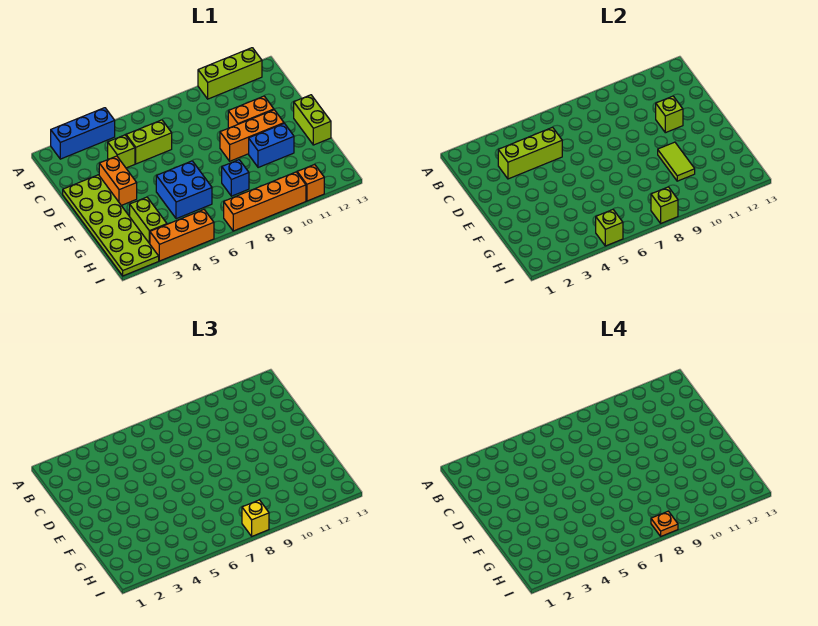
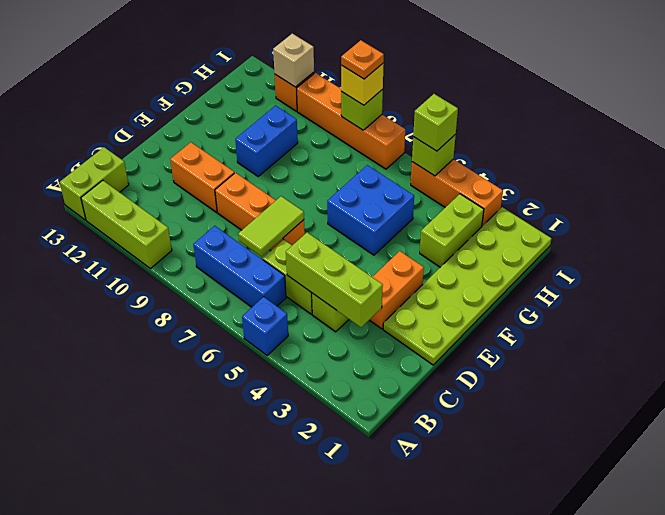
blue 1x3 brick [51,108,115,159] -> blue 1x3 brick moved to [193,226,286,307]
lime 1x1 brick [656,96,683,133] -> lime 1x1 brick moved to [413,94,458,151]
orange 1x3 brick [220,110,284,161] -> orange 1x3 brick moved to [215,173,305,251]
lime 1x2 brick [294,95,331,145] -> lime 1x2 brick moved to [60,147,129,220]
blue 1x2 brick [249,123,294,168] -> blue 1x2 brick turned to [235,106,298,176]
lime 1x2 tile [658,142,695,181] -> lime 1x2 tile moved to [238,196,304,257]
blue 1x1 brick [222,160,249,196] -> blue 1x1 brick moved to [242,297,288,355]
none -> tan 1x1 brick [273,34,314,87]

